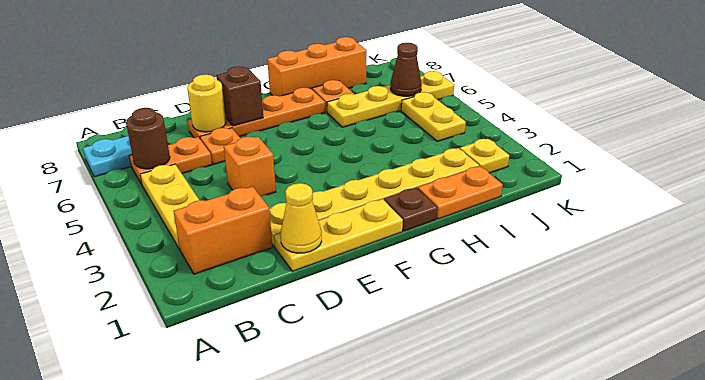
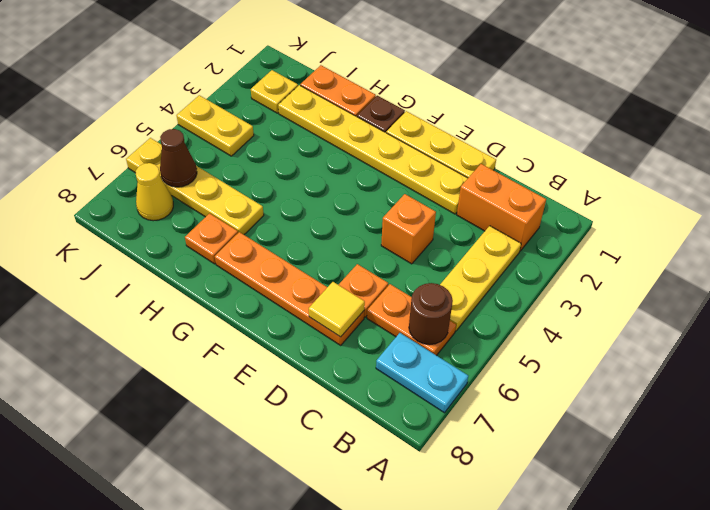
yellow 1x1 cone [280,183,322,253] -> yellow 1x1 cone moved to [136,163,173,221]
yellow 1x1 round brick [187,74,226,132] -> yellow 1x1 tile [309,282,365,337]
brown 1x1 brick [216,66,263,126] -> none
orange 1x3 brick [267,37,367,96] -> none
yellow 1x2 plate [401,92,466,141] -> yellow 1x2 plate turned to [176,95,254,156]

